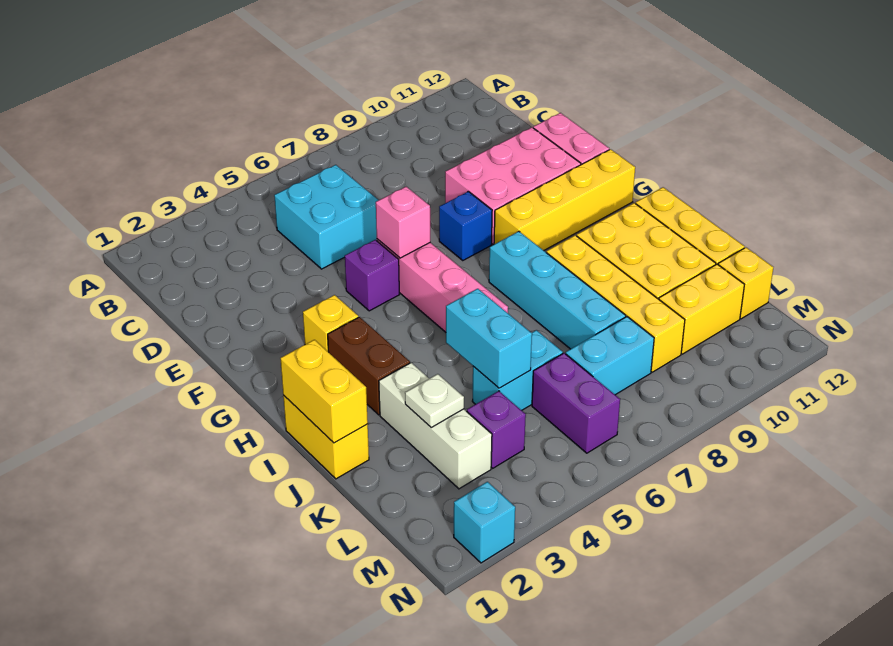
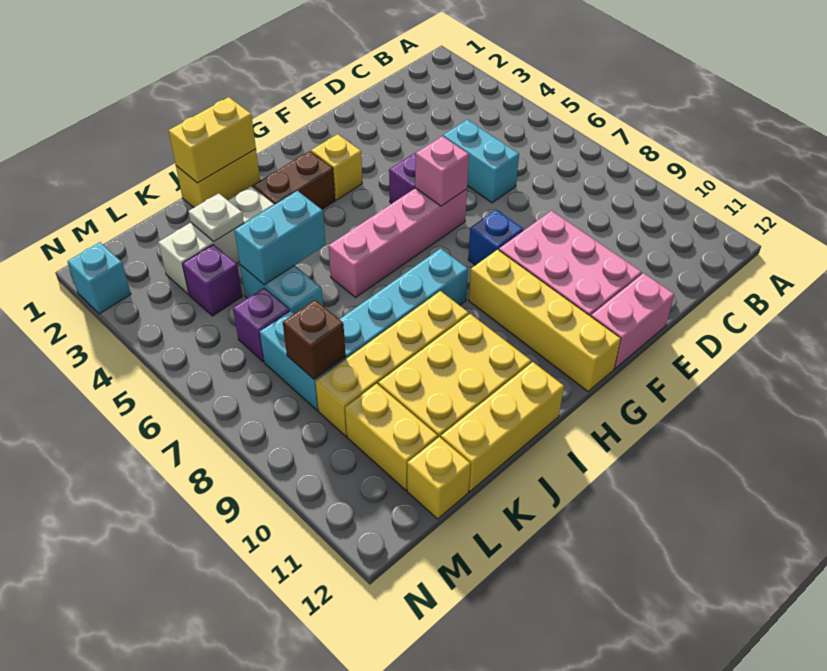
cyan 2x2 brick [274,165,378,269] -> cyan 1x2 brick [443,120,519,203]
purple 1x2 brick [532,353,620,453] -> purple 1x1 brick [233,288,290,362]
none -> brown 1x1 brick [283,300,346,379]

